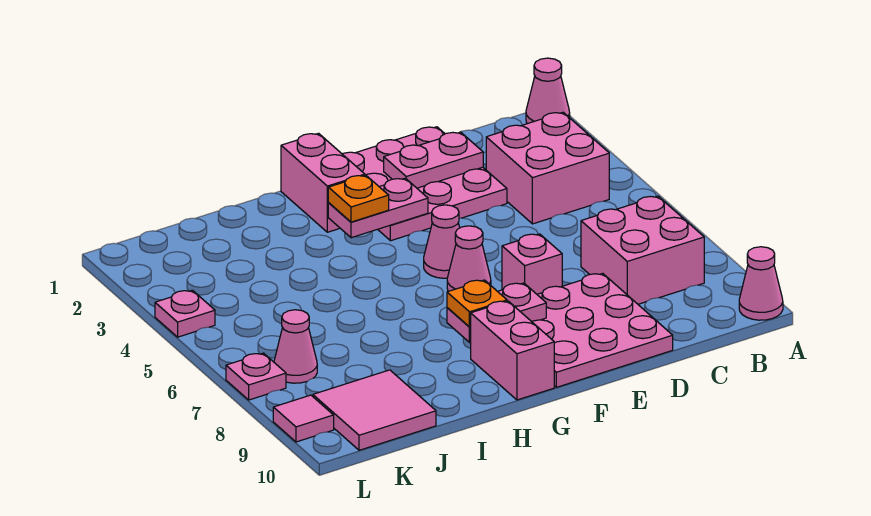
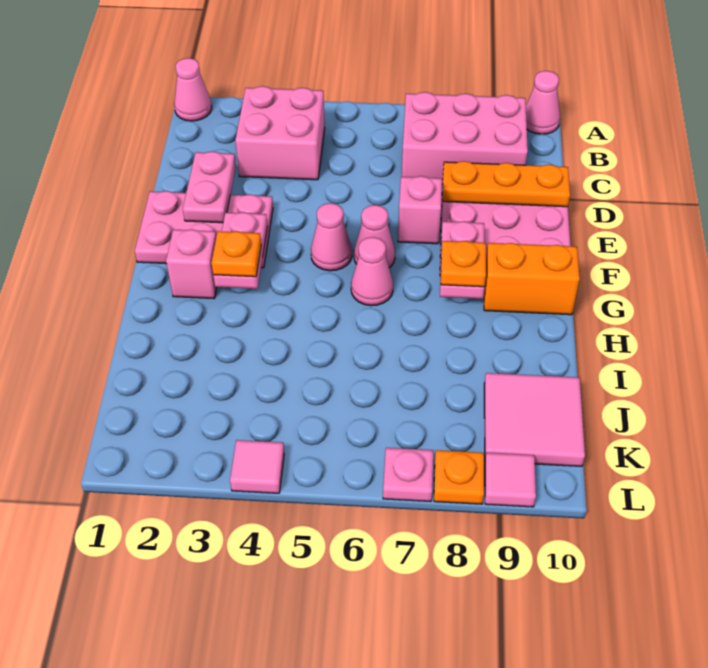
pink 2x2 brick [581,196,704,304] -> pink 2x3 brick [402,92,528,184]
pink 3x3 plate [343,127,507,241] -> pink 2x3 plate [135,191,273,268]
none -> orange 1x3 plate [442,161,570,207]
pink 1x2 brick [281,133,365,232] -> pink 1x1 brick [166,229,217,299]
pink 1x2 brick [471,301,554,400] -> orange 1x2 brick [484,243,580,315]
pink 1x1 cone [274,310,317,383] -> pink 1x1 cone moved to [351,237,393,306]
pink 1x1 plate [155,290,215,337] -> pink 1x1 tile [230,440,284,493]
none -> orange 1x1 plate [434,450,484,504]

